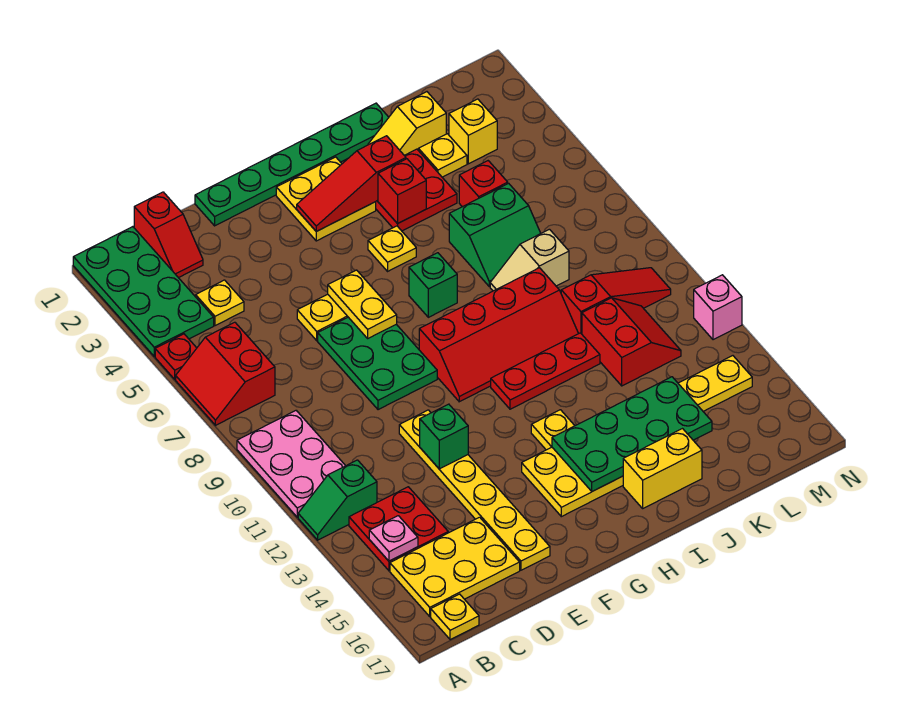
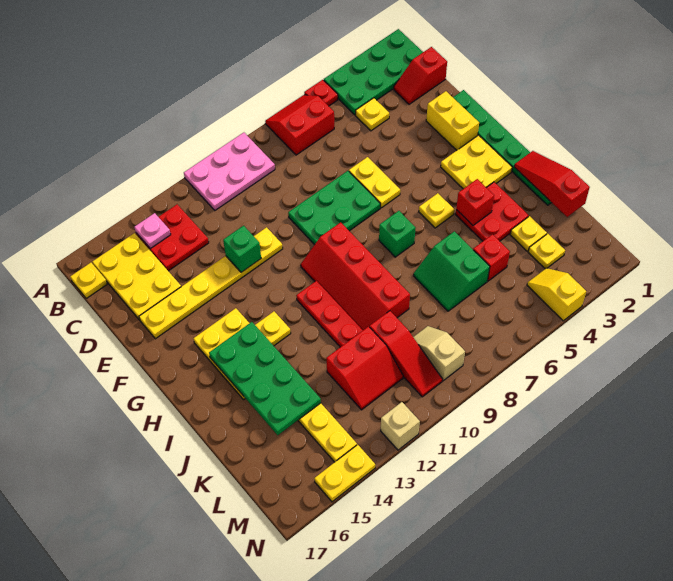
green 1x2 slope [298,460,377,540] -> none
yellow 1x2 plate [328,270,397,338] -> yellow 1x2 plate moved to [314,445,375,502]
red 1x3 slope [297,136,406,231] -> red 1x3 slope moved to [514,151,590,217]
yellow 1x2 brick [623,429,702,508] -> yellow 1x2 brick moved to [426,91,479,150]
yellow 1x2 slope [368,92,446,155] -> yellow 1x2 slope moved to [527,268,586,321]
tan 1x2 slope [490,229,569,291] -> tan 1x2 slope moved to [413,326,465,381]
yellow 1x1 brick [449,99,497,164] -> yellow 1x1 plate [528,234,565,269]
pink 1x1 brick [694,275,742,340] -> tan 1x1 brick [381,402,420,450]

